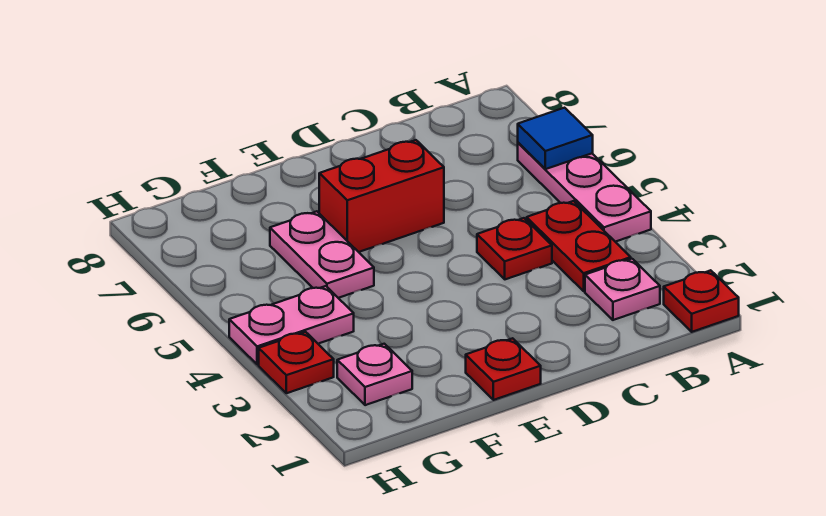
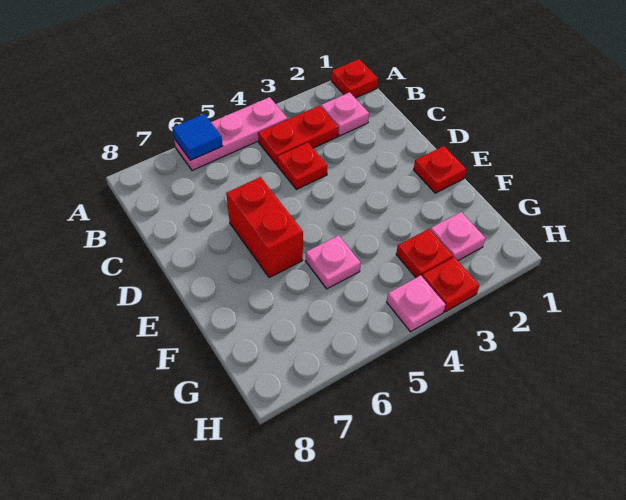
pink 1x2 plate [270,211,374,298] -> pink 1x1 plate [305,235,361,289]
none -> red 1x1 plate [396,229,453,278]
pink 1x2 plate [229,286,354,365] -> pink 1x1 plate [387,275,445,332]

